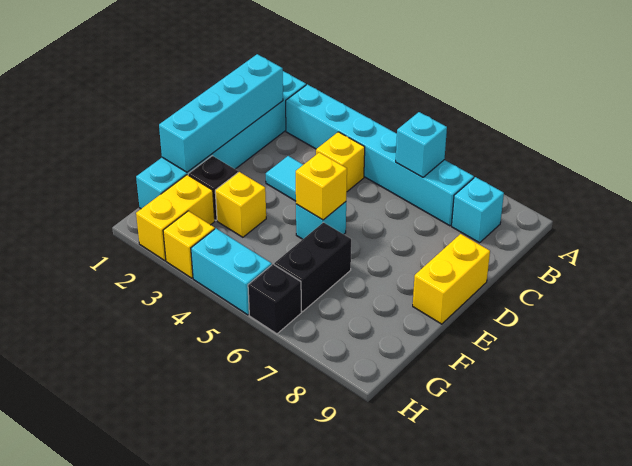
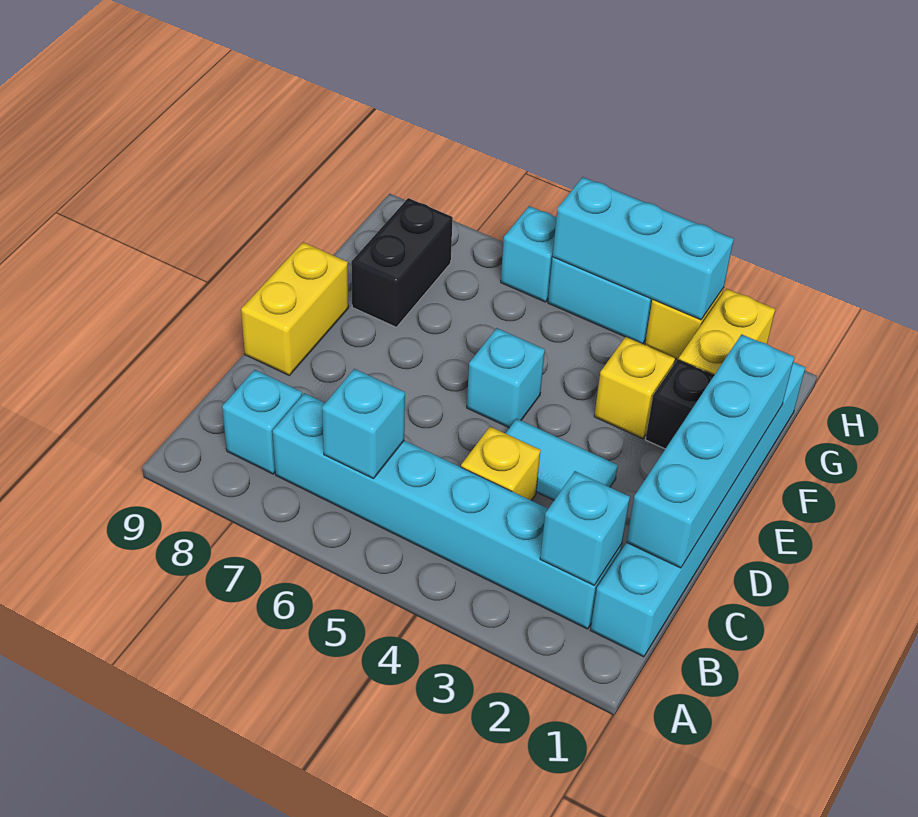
none -> cyan 1x1 brick [540,471,630,585]
yellow 1x1 brick [296,153,347,220] -> none
black 1x2 brick [274,222,351,312] -> black 1x2 brick moved to [351,198,453,327]
none -> cyan 1x3 brick [553,177,734,320]
black 1x1 brick [248,264,301,334] -> cyan 1x1 brick [501,206,556,302]

